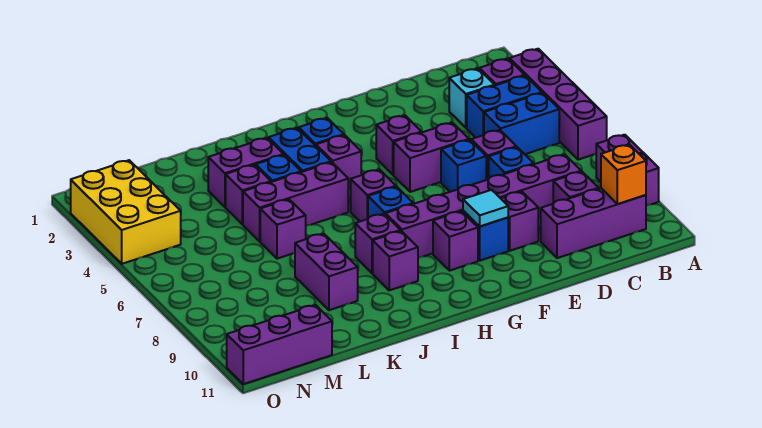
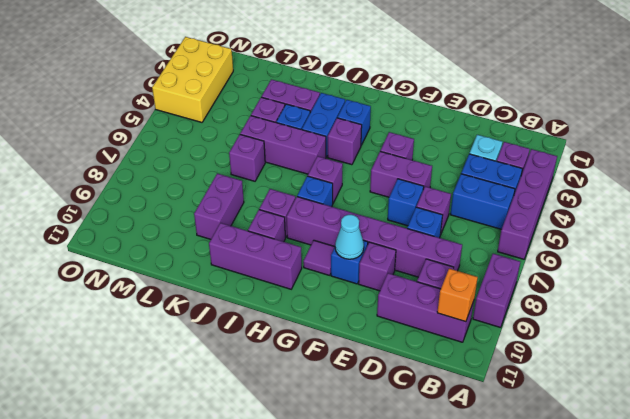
cyan 1x1 tile [463,190,508,227] -> cyan 1x1 cone [335,215,364,259]
purple 1x1 brick [433,211,478,271] -> purple 1x1 tile [303,240,335,275]
purple 1x3 brick [227,305,332,384] -> purple 1x3 brick moved to [209,223,302,289]

